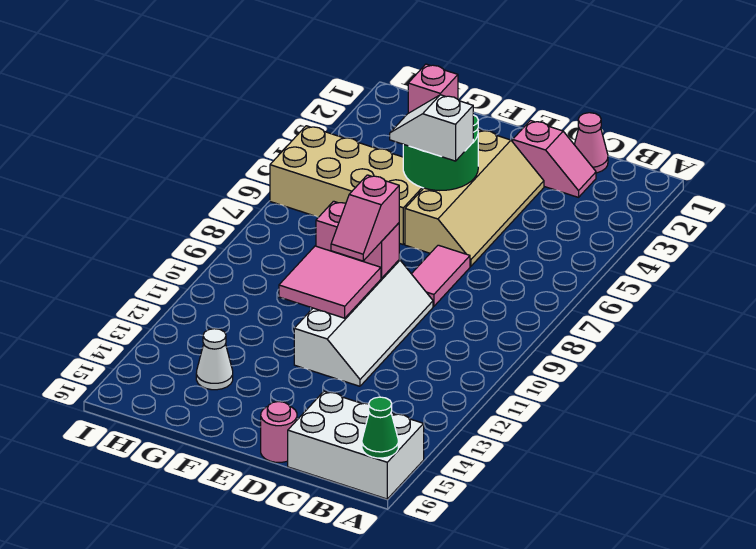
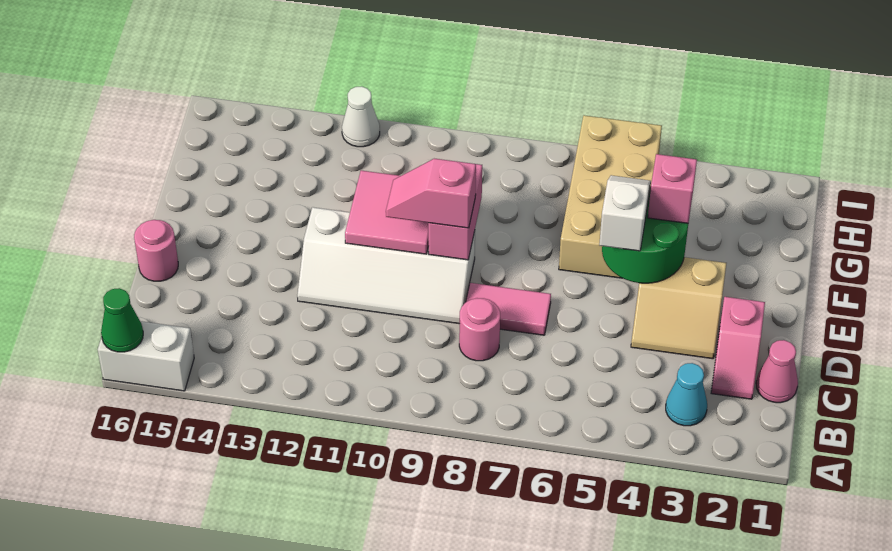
white 2x3 brick [288,391,424,499] -> white 1x2 brick [98,321,194,391]
none -> cyan 1x1 cone [666,363,707,426]
none -> pink 1x1 round brick [459,298,500,361]
tan 2x4 slope [405,130,544,266] -> tan 2x2 slope [631,257,726,359]
white 1x1 cone [196,329,233,390] -> white 1x1 cone moved to [342,86,380,147]

